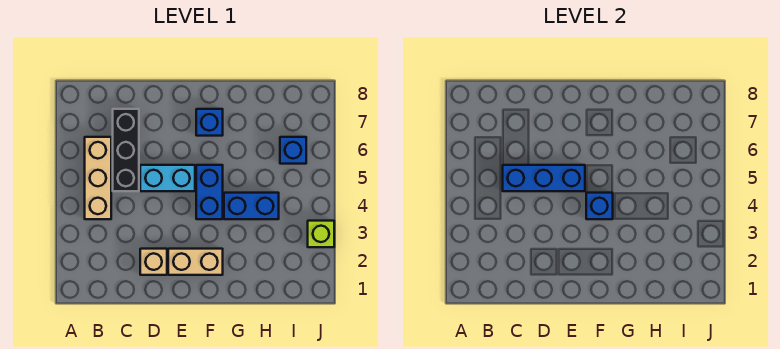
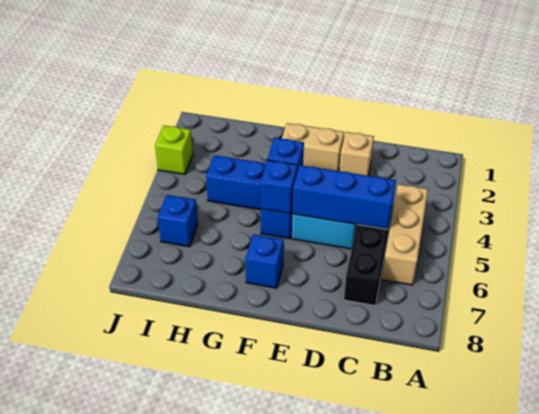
none -> blue 1x1 brick [260,160,298,214]

